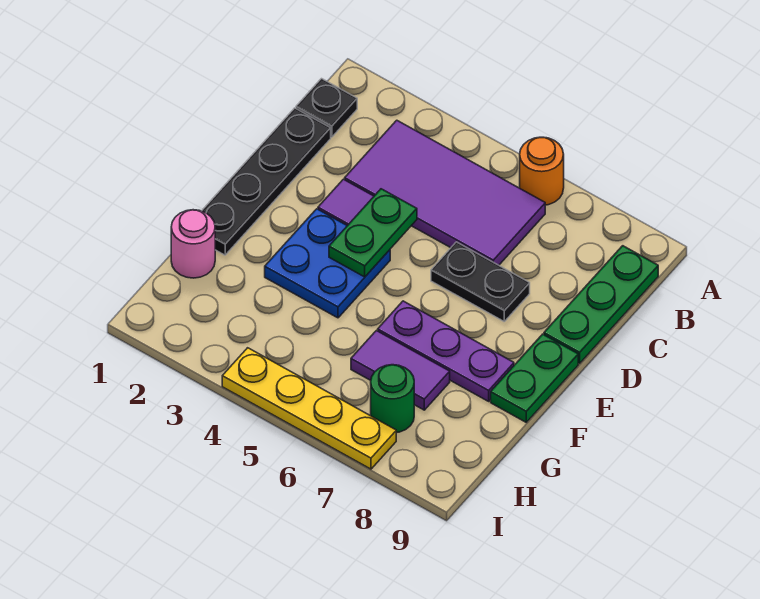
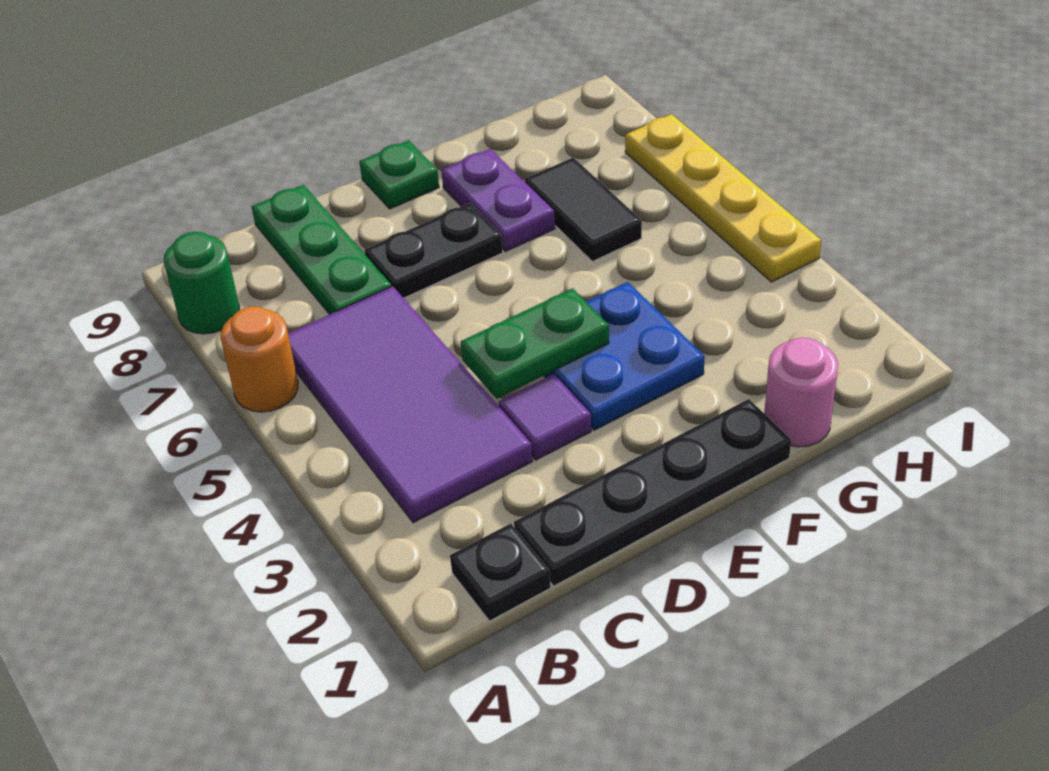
green 1x3 plate [544,246,658,363] -> green 1x3 plate turned to [252,185,392,315]
black 1x2 plate [431,242,530,321] -> black 1x2 plate turned to [365,203,503,298]
green 1x2 plate [491,334,578,422] -> green 1x1 plate [359,140,439,209]
purple 1x3 plate [378,301,514,401] -> purple 1x2 plate [441,149,555,252]
purple 1x2 tile [351,331,450,410] -> black 1x2 tile [525,157,642,261]
green 1x1 round brick [371,365,414,433] -> green 1x1 round brick moved to [164,232,239,334]

